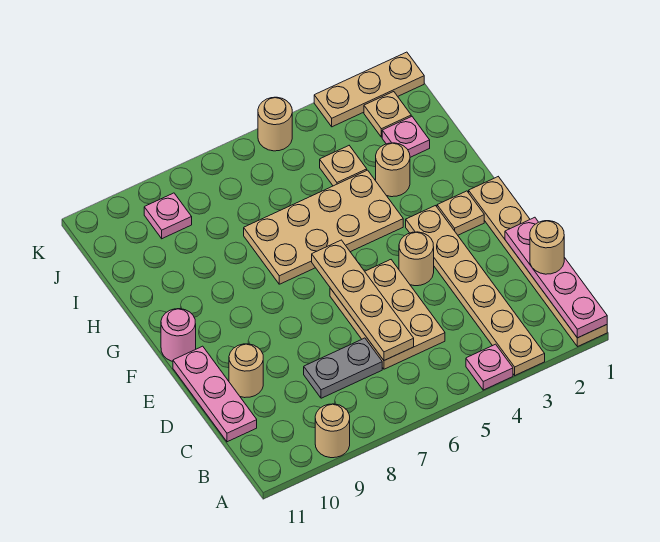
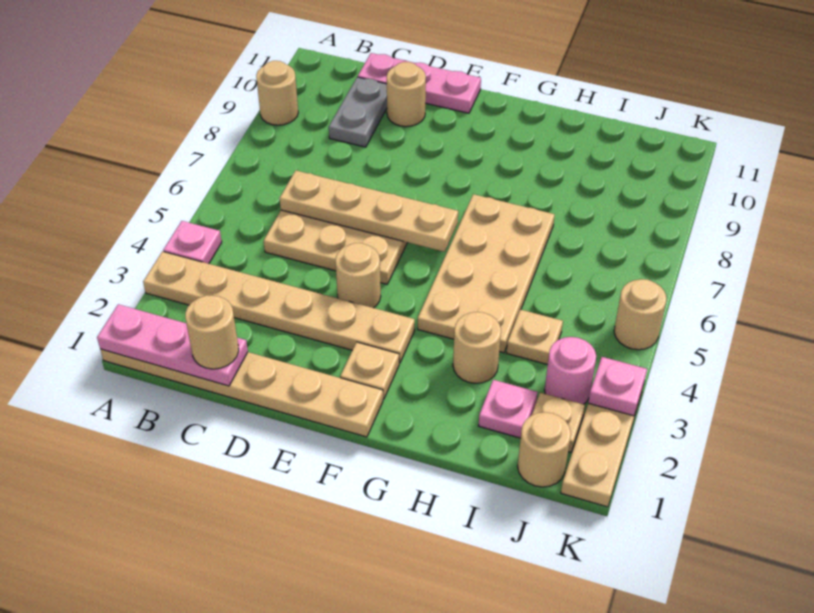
pink 1x4 plate [505,217,607,338] -> pink 1x3 plate [97,304,248,386]
grey 1x2 plate [304,338,382,398] -> grey 1x2 plate moved to [329,77,387,147]
pink 1x1 round brick [161,309,196,361] -> pink 1x1 round brick moved to [545,337,596,404]
none -> tan 1x1 round brick [518,412,571,487]
pink 1x1 plate [144,193,192,239] -> pink 1x1 plate moved to [588,357,647,416]

